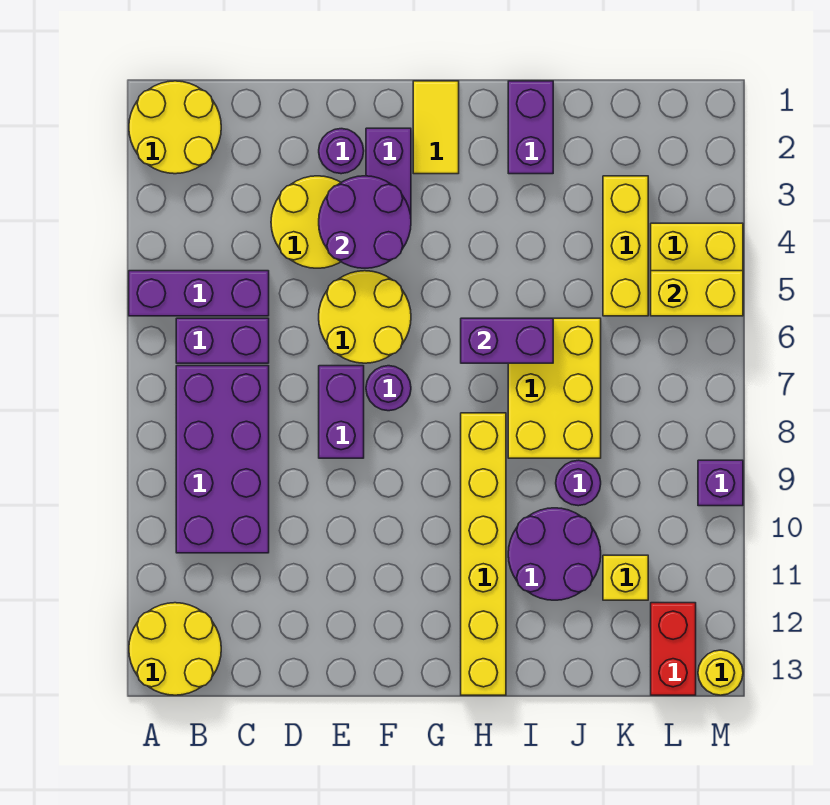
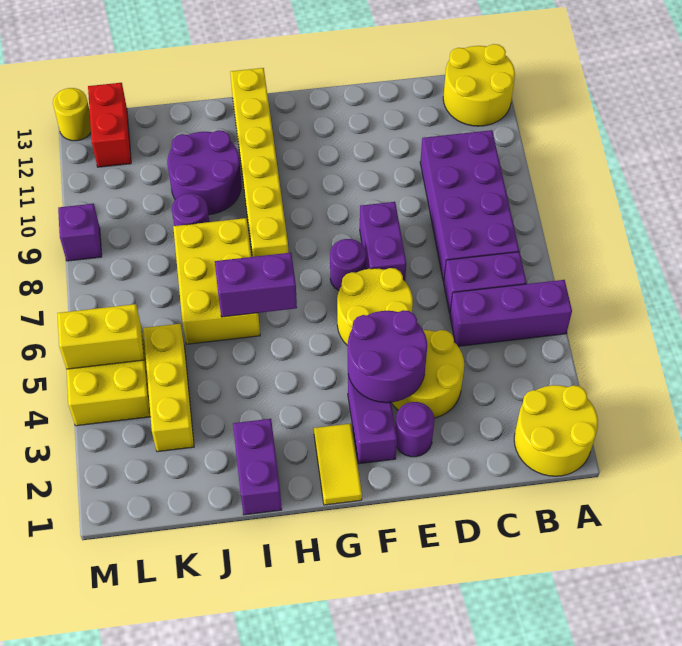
yellow 1x1 brick [603,555,648,600] -> none

